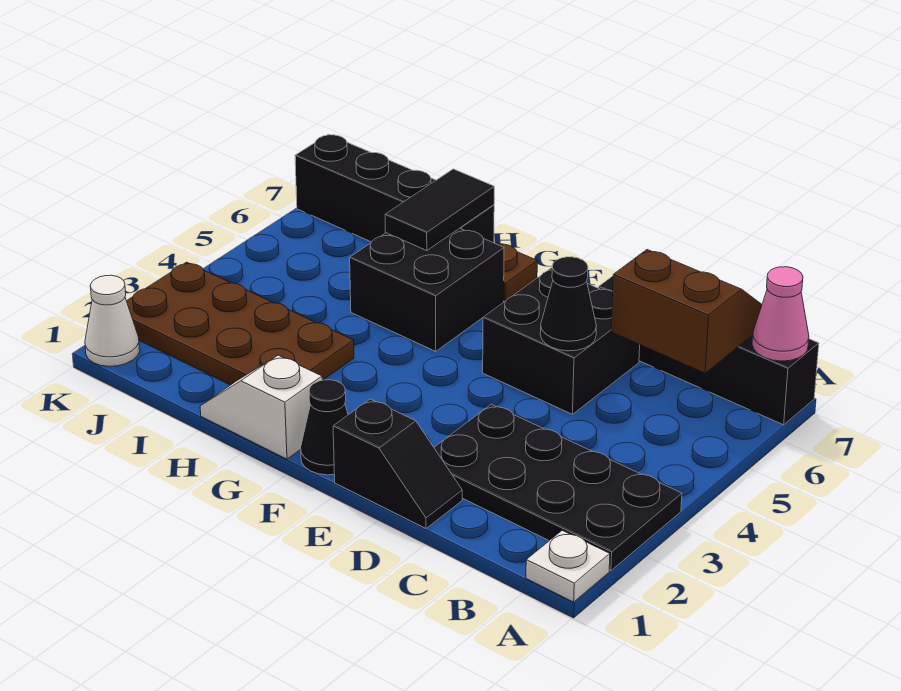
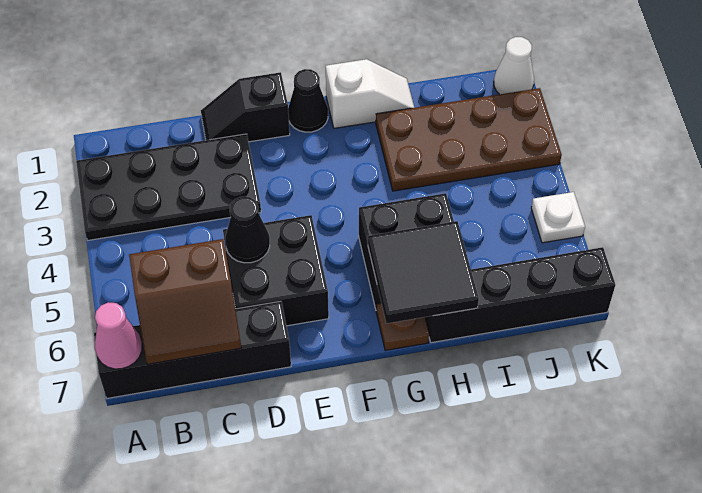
white 1x1 plate [526,531,610,602] -> white 1x1 plate moved to [531,192,585,243]
black 1x2 tile [385,169,494,251] -> black 2x2 tile [368,221,479,324]

